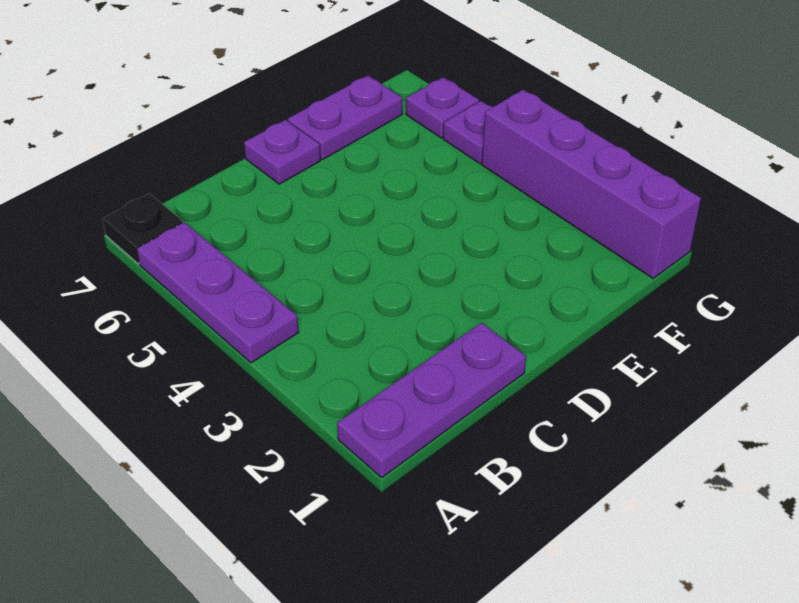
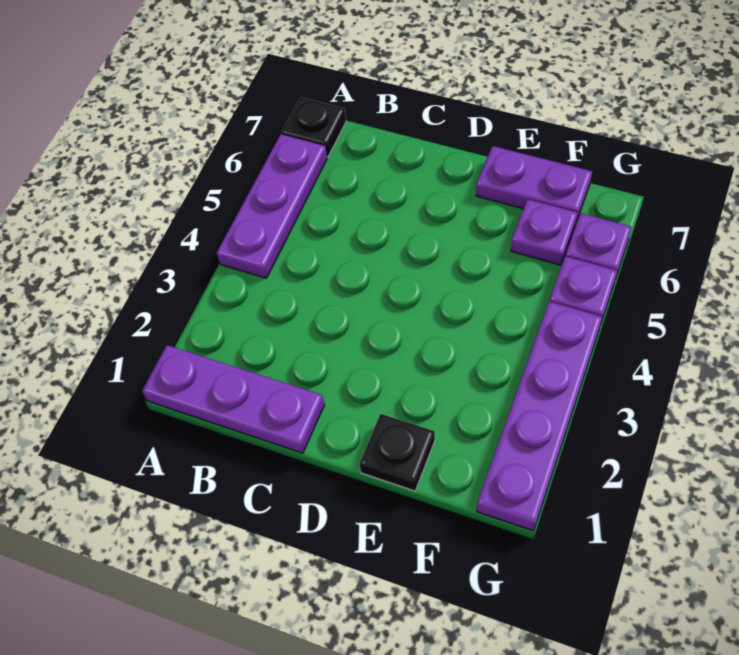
purple 1x1 plate [244,120,320,184] -> purple 1x1 plate moved to [511,199,577,265]
none -> black 1x1 plate [360,414,435,491]
purple 1x4 brick [482,90,701,278] -> purple 1x4 plate [477,302,602,531]

